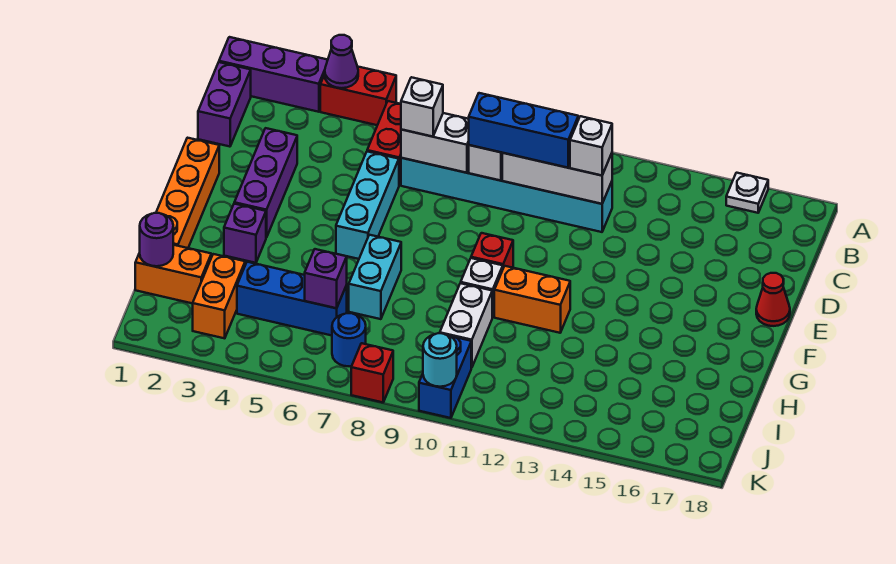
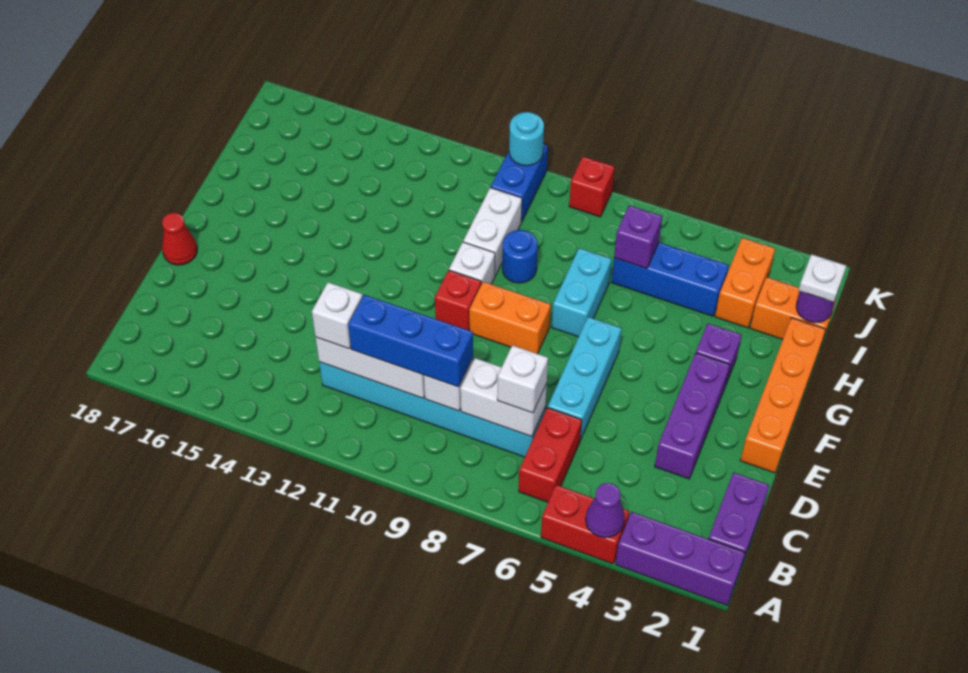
white 1x1 plate [726,173,768,213] -> white 1x1 plate moved to [799,254,846,302]
orange 1x2 brick [494,266,570,333] -> orange 1x2 brick moved to [469,282,551,354]
blue 1x1 round brick [332,313,366,366] -> blue 1x1 round brick moved to [502,230,538,283]

